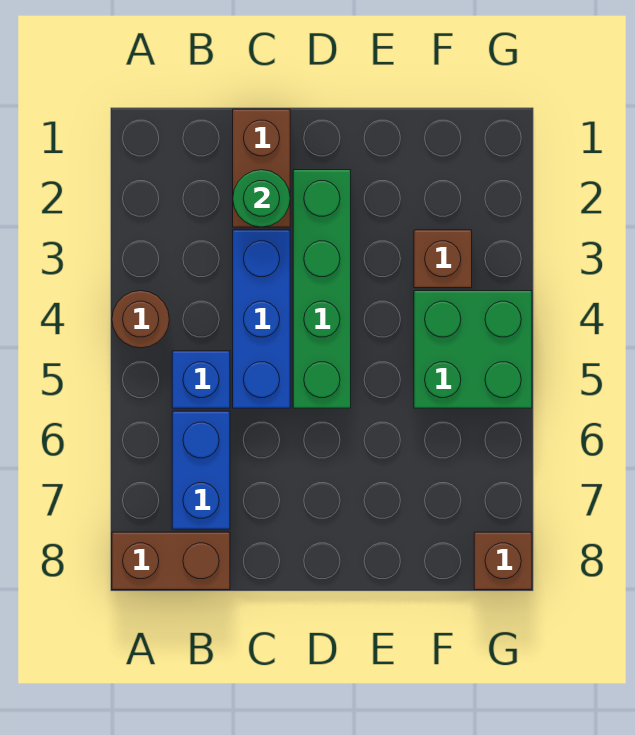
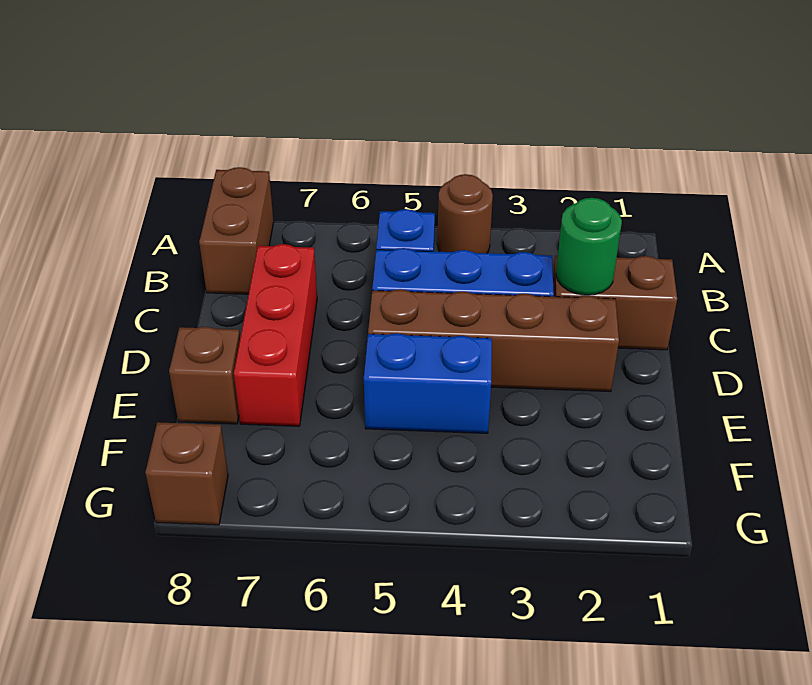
blue 1x2 brick [172,411,230,529] -> blue 1x2 brick moved to [364,333,492,433]
none -> red 1x3 brick [234,244,317,426]
green 1x4 brick [293,170,351,408] -> brown 1x4 brick [368,289,619,392]
brown 1x1 brick [414,230,472,288] -> brown 1x1 brick moved to [169,327,240,424]
green 2x2 brick [414,291,532,408] -> none

